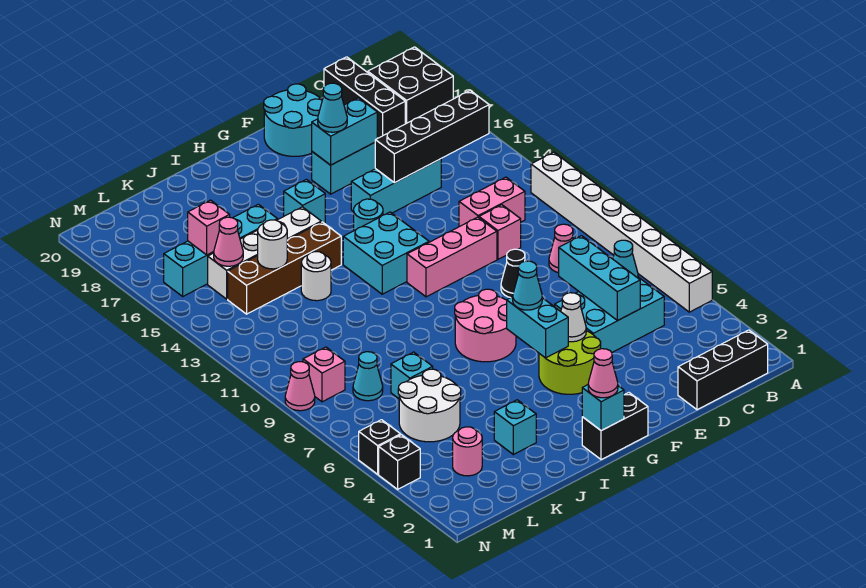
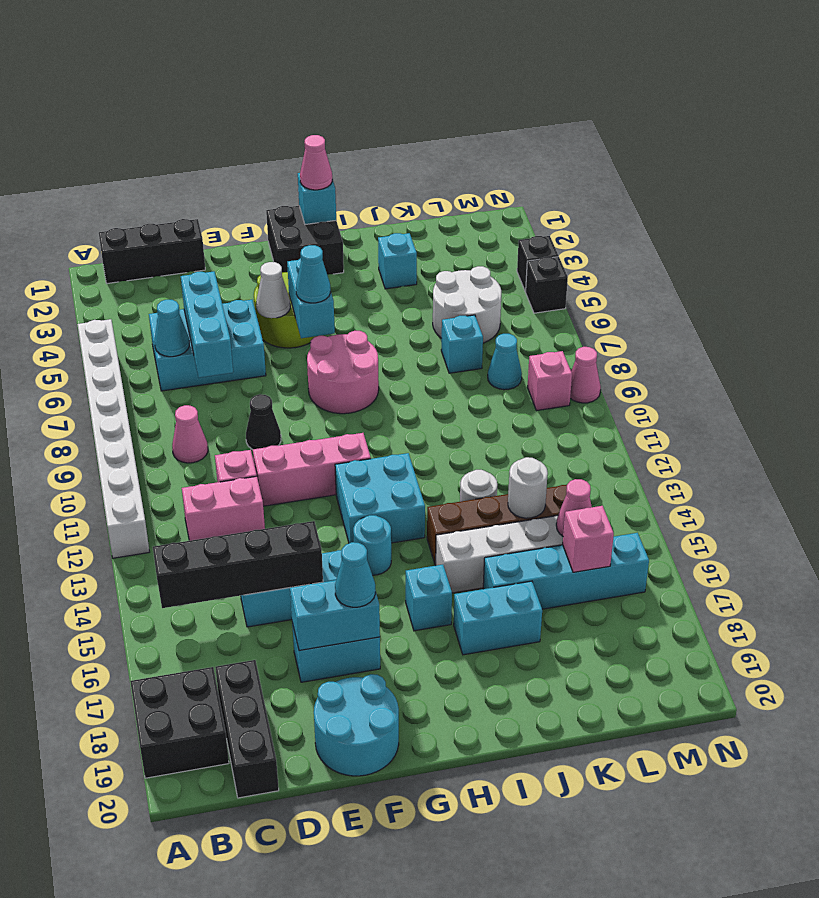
black 1x2 brick [582,393,648,460] -> black 2x2 brick [266,206,344,275]
none -> cyan 1x2 brick [454,581,542,655]
pink 1x1 round brick [453,427,482,476] -> none

